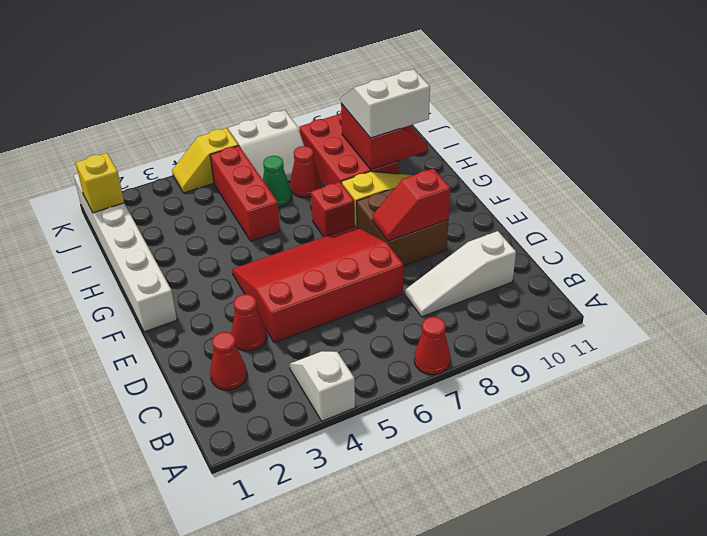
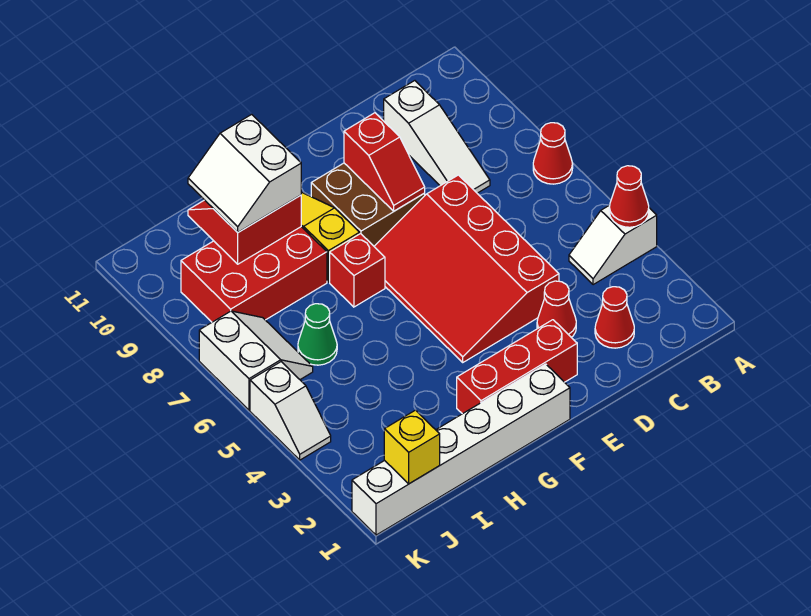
red 1x3 brick [210,145,280,241] -> red 1x3 brick moved to [457,320,577,414]
red 1x1 cone [290,146,321,197] -> red 1x1 cone moved to [609,166,649,227]
yellow 1x2 slope [172,128,238,193] -> white 1x2 slope [250,362,331,460]

